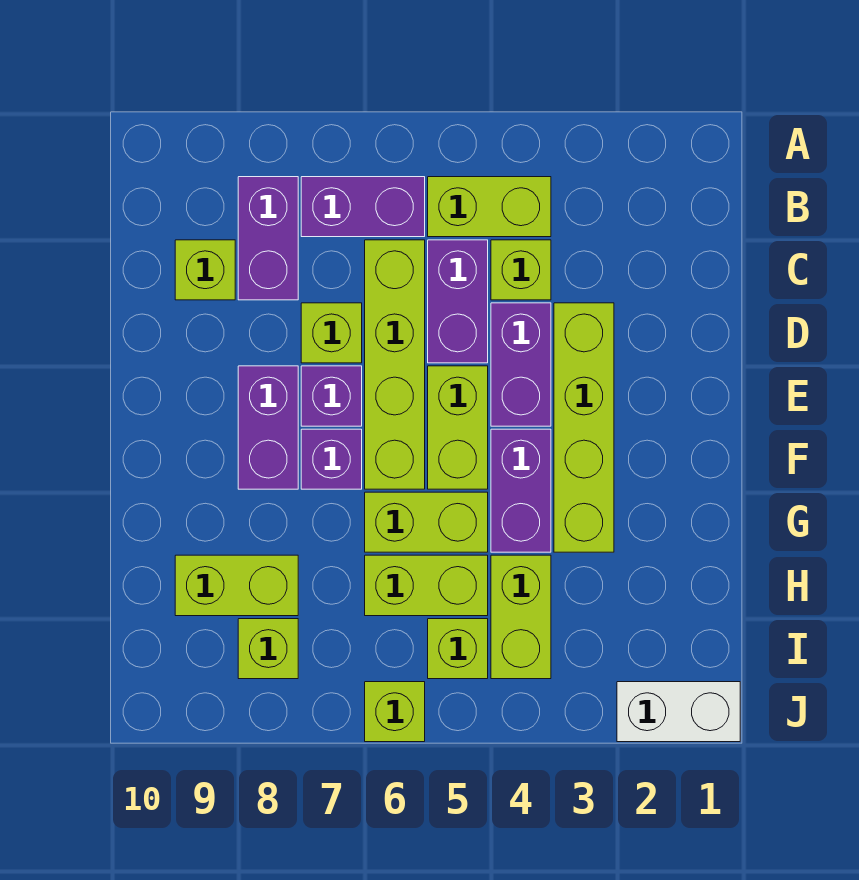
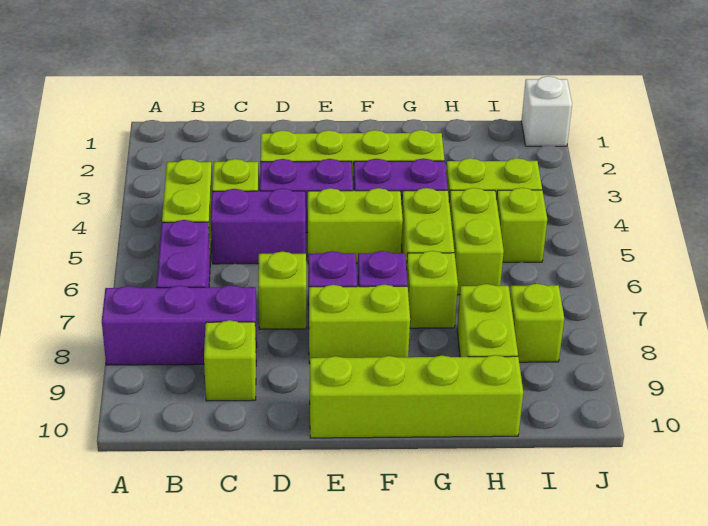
purple 1x2 brick [238,177,298,300] -> purple 1x3 brick [102,285,257,365]
lime 1x4 brick [365,240,425,489] -> lime 1x4 brick moved to [310,355,523,438]
purple 1x2 brick [238,366,298,489] -> lime 1x2 brick [309,284,410,363]
white 1x2 brick [617,682,740,742] -> white 1x1 brick [521,76,572,146]
lime 1x1 brick [365,682,425,742] -> lime 1x1 brick moved to [406,251,458,328]

